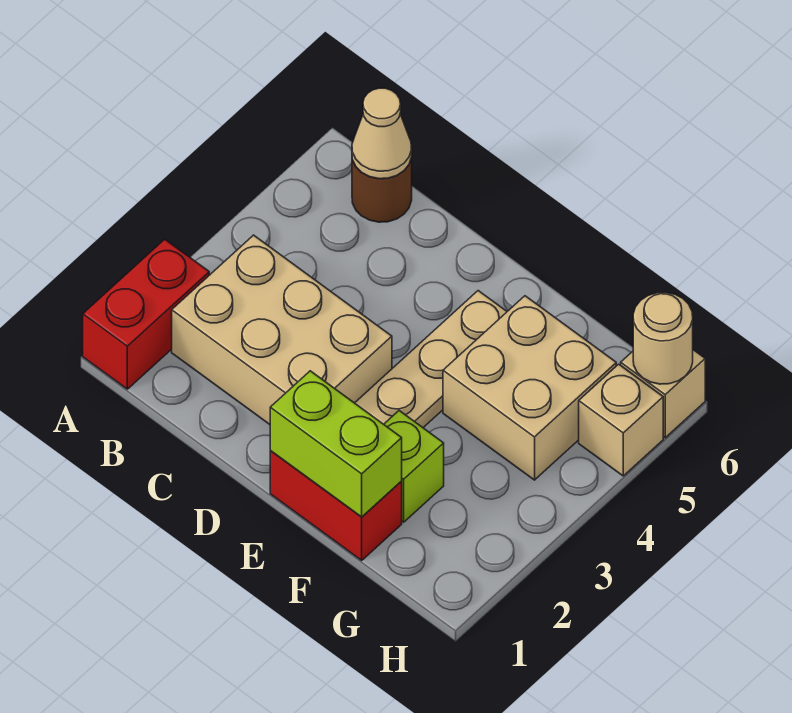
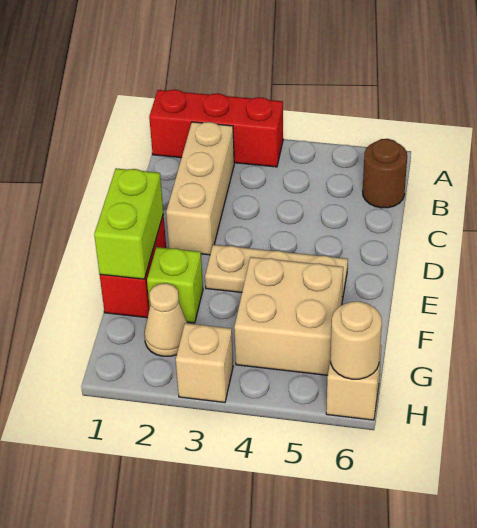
red 1x2 brick [83,239,209,389] -> red 1x3 brick [149,90,283,167]
tan 2x3 brick [172,235,392,424] -> tan 1x3 brick [166,122,234,255]
tan 1x1 cone [352,88,412,179] -> tan 1x1 cone moved to [144,283,187,356]
tan 1x1 brick [579,364,663,476] -> tan 1x1 brick moved to [176,323,233,402]

